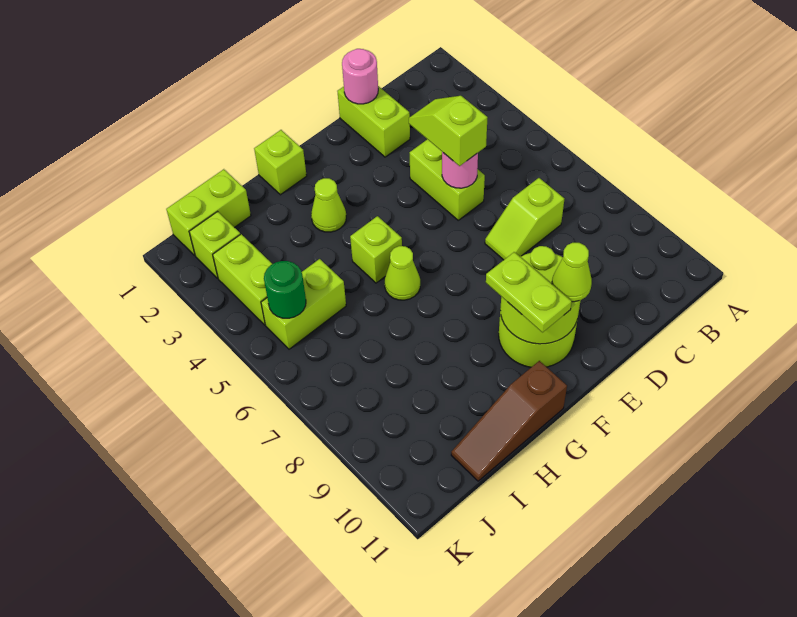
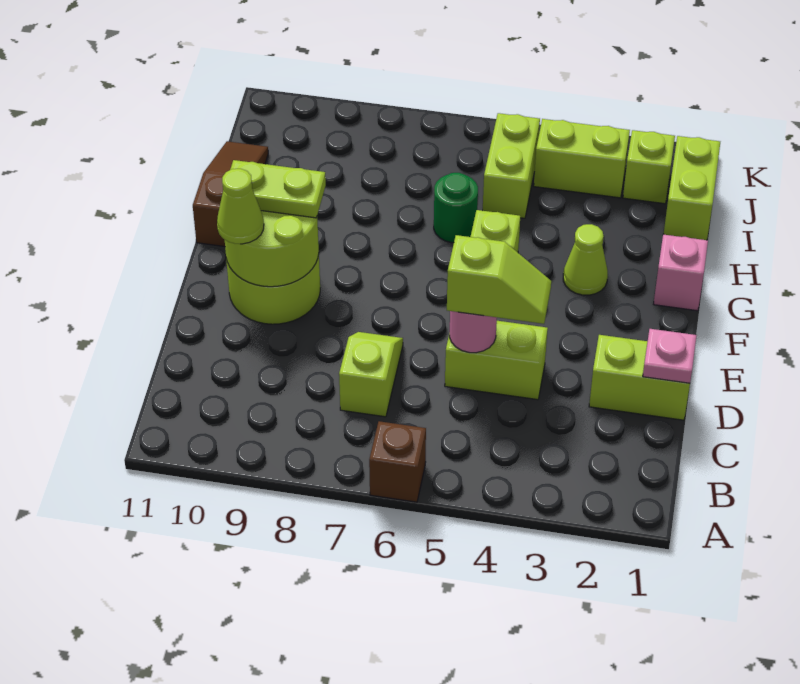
none -> brown 1x1 brick [369,421,426,502]
pink 1x1 round brick [342,49,378,104] -> pink 1x1 plate [643,329,697,383]
lime 1x1 brick [254,130,307,195] -> pink 1x1 brick [654,234,708,311]
lime 1x1 cone [385,246,420,300] -> none
green 1x1 round brick [264,261,306,318] -> green 1x1 round brick moved to [434,173,478,243]

